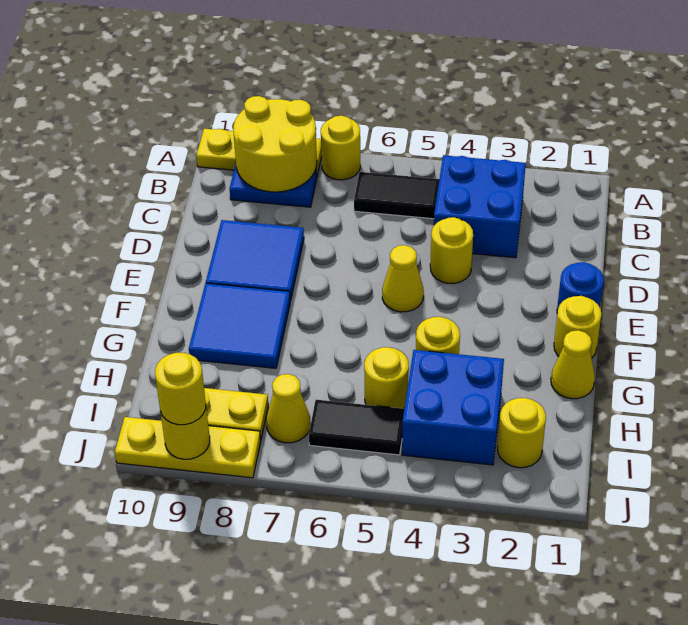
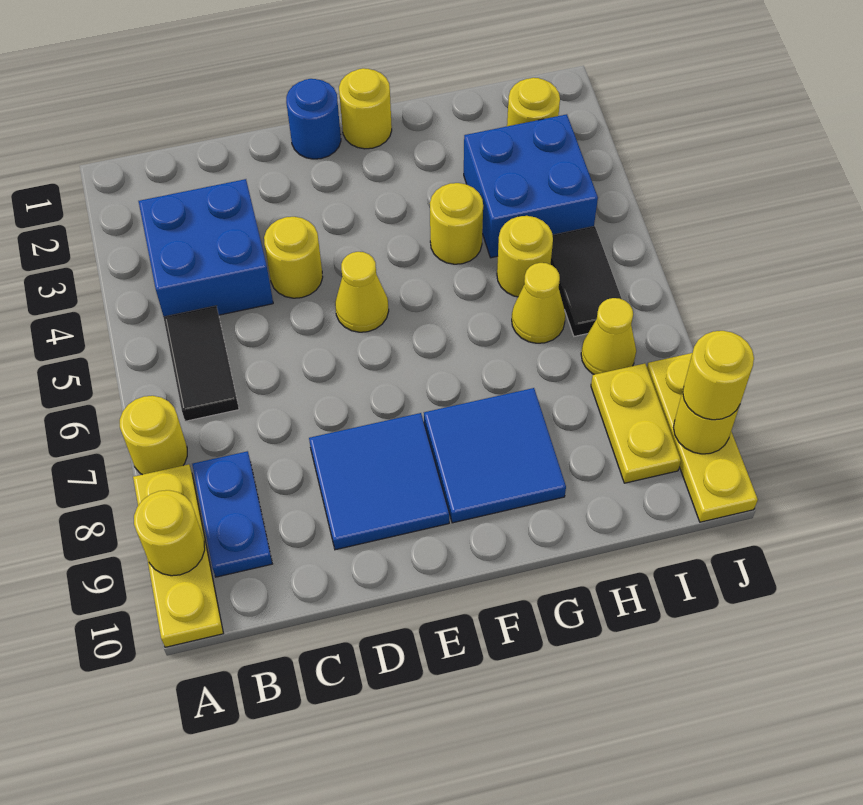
yellow 2x2 round brick [233,96,317,192] -> yellow 1x1 round brick [134,490,205,576]
yellow 1x1 cone [551,330,595,399] -> yellow 1x1 cone moved to [512,263,565,343]

